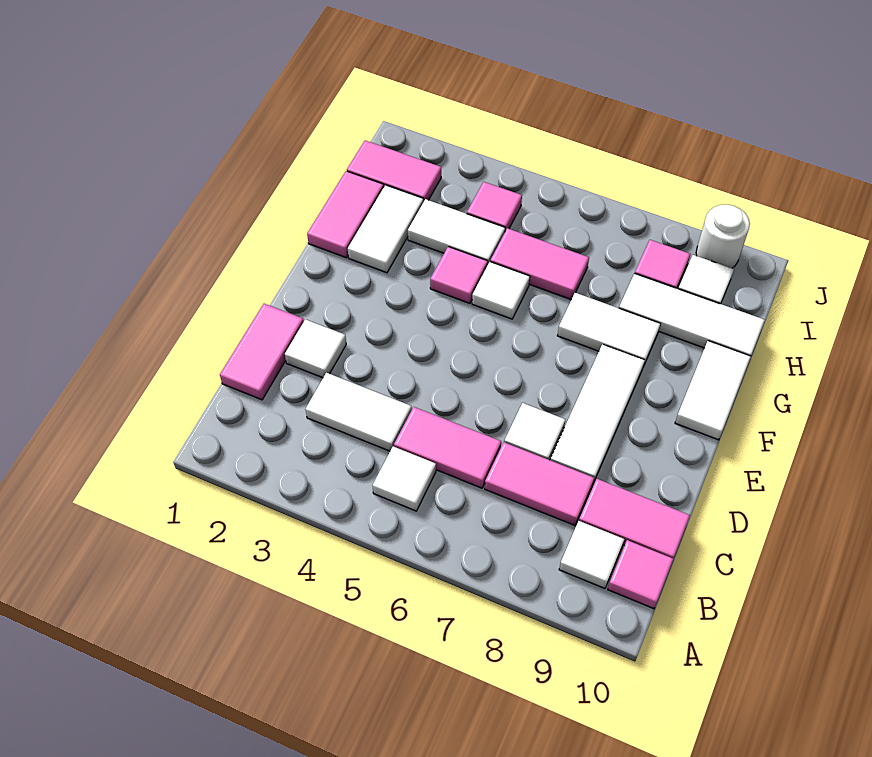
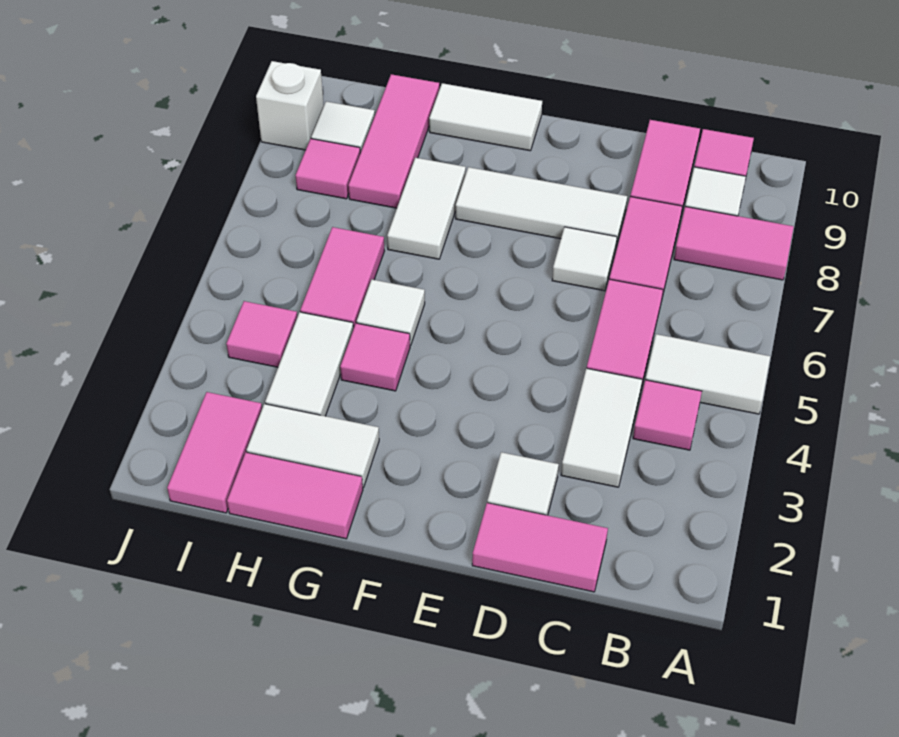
none -> pink 1x2 tile [674,207,794,280]
none -> pink 1x1 tile [633,380,702,450]
white 1x1 tile [373,446,436,511] -> white 1x2 tile [645,334,770,414]
white 1x3 tile [619,273,765,356] -> pink 1x3 tile [348,74,439,208]
white 1x1 round brick [696,205,750,268] -> white 1x1 brick [256,61,324,150]

